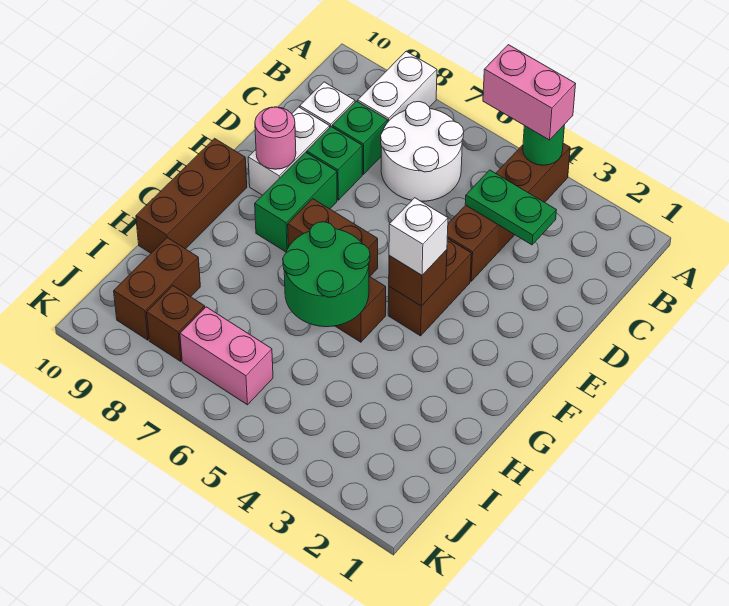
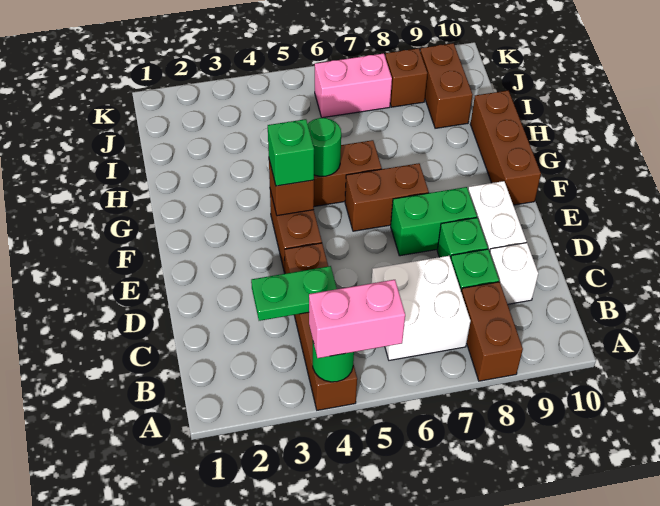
white 1x2 brick [358,51,437,121] -> brown 1x2 brick [461,282,523,381]
white 2x2 round brick [381,102,464,201] -> white 2x2 brick [372,256,471,360]
green 1x2 brick [255,152,337,252] -> green 1x2 brick turned to [391,187,477,256]
pink 1x1 round brick [255,107,296,169] -> none
white 1x1 brick [389,198,448,275] -> green 1x1 brick [268,119,314,186]
green 2x2 round brick [283,222,370,327] -> green 1x1 round brick [308,118,341,176]

